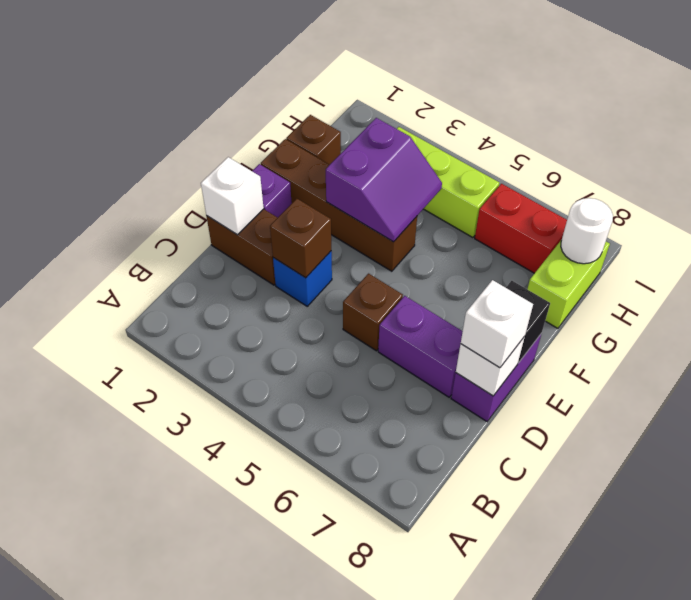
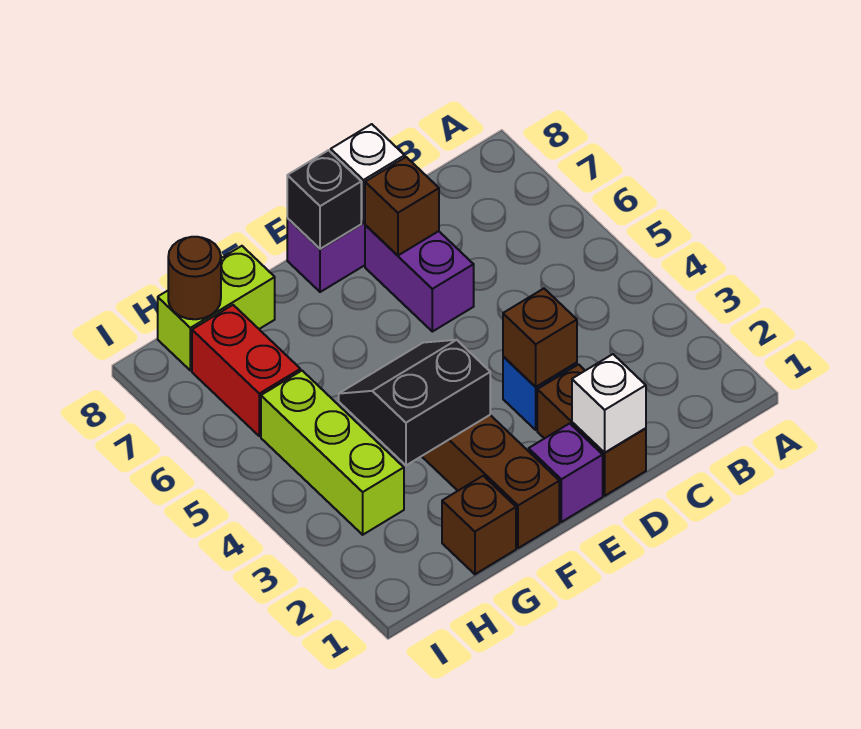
brown 1x1 brick [343,274,403,351] -> brown 1x1 brick moved to [365,157,439,255]
white 1x1 brick [461,280,533,368] -> none
purple 2x2 slope [326,118,442,242] -> black 2x2 slope [339,340,490,465]
white 1x1 round brick [561,198,613,264] -> brown 1x1 round brick [168,237,221,319]

